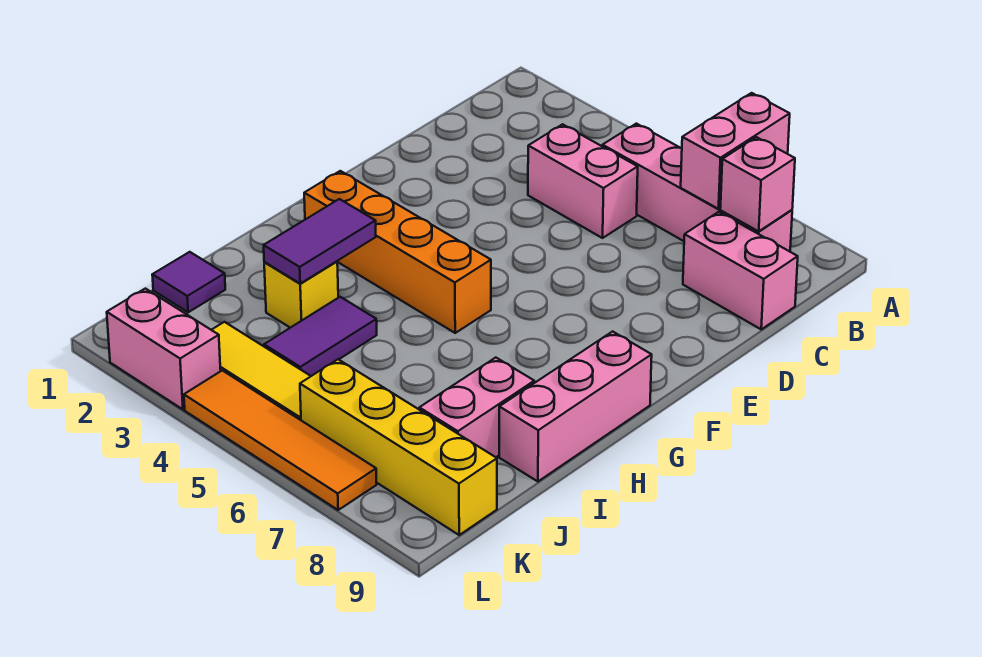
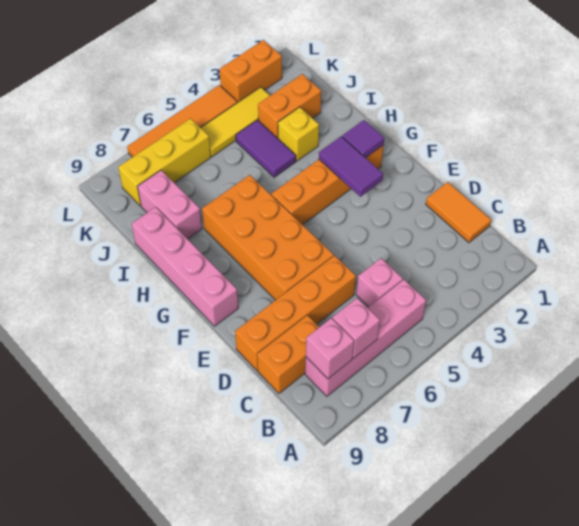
pink 1x2 brick [681,93,790,209] -> pink 1x1 brick [333,298,380,358]
none -> orange 1x2 tile [426,182,491,243]
pink 1x2 brick [528,124,638,238] -> pink 1x1 brick [356,258,403,307]
pink 1x2 brick [683,212,798,329] -> orange 1x2 brick [257,315,319,393]
none -> orange 1x4 brick [235,256,356,371]
none -> orange 2x4 brick [202,175,334,300]
pink 1x3 brick [499,331,652,481] -> pink 1x4 brick [132,207,238,326]
purple 1x2 tile [264,199,376,283] -> purple 1x2 tile moved to [319,136,383,197]
purple 1x1 tile [152,252,225,312] -> purple 1x1 tile moved to [342,120,384,158]
none -> orange 1x2 brick [258,74,321,138]
yellow 1x4 brick [300,359,497,535] -> yellow 1x3 brick [118,119,211,206]
pink 1x2 brick [107,289,221,409] -> orange 1x2 brick [219,40,282,103]

